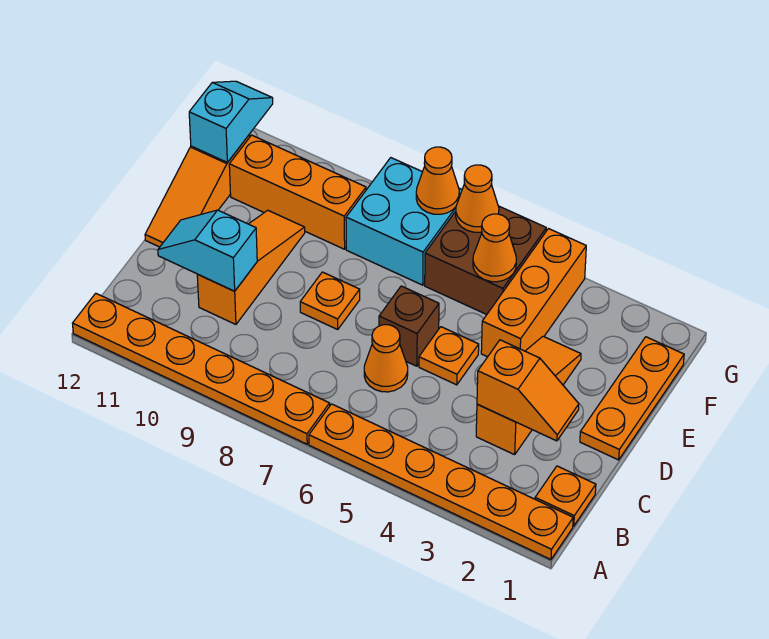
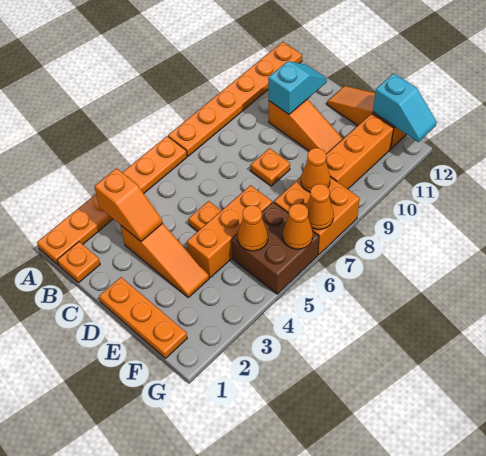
orange 1x2 slope [477,340,579,441] -> orange 1x2 slope turned to [94,168,162,241]
orange 1x1 cone [364,325,408,392] -> orange 1x1 cone moved to [301,148,330,192]
brown 1x1 brick [379,286,439,366] -> none
orange 1x3 brick [481,229,586,357] -> orange 1x3 brick turned to [187,185,272,277]
cyan 2x2 brick [346,158,462,285] -> orange 2x2 brick [274,177,360,255]

